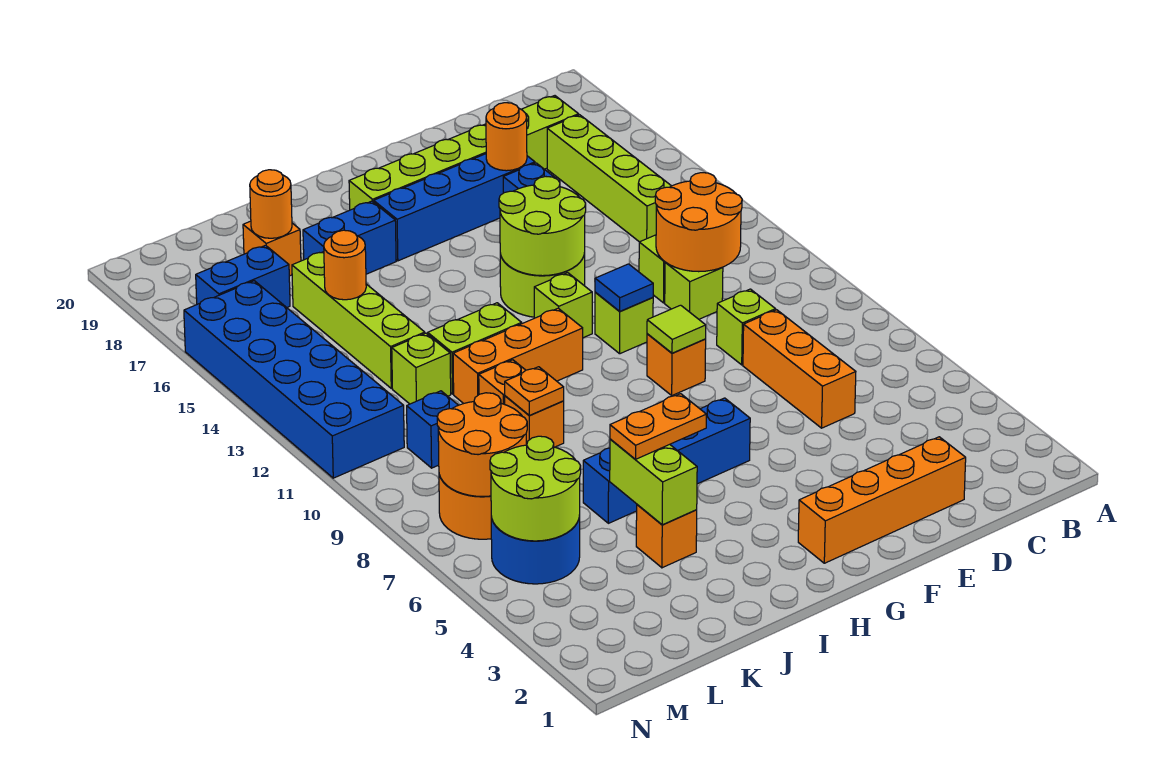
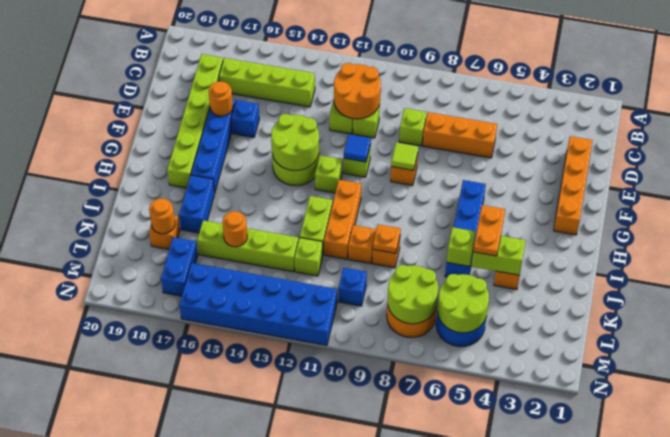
none -> lime 1x1 brick [447,227,476,266]
orange 2x2 round brick [437,393,527,496] -> lime 2x2 round brick [388,265,438,324]

